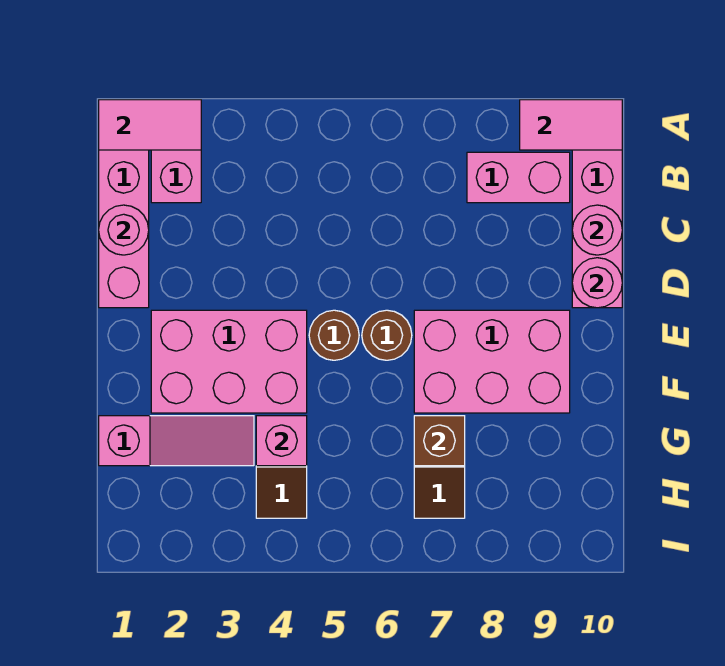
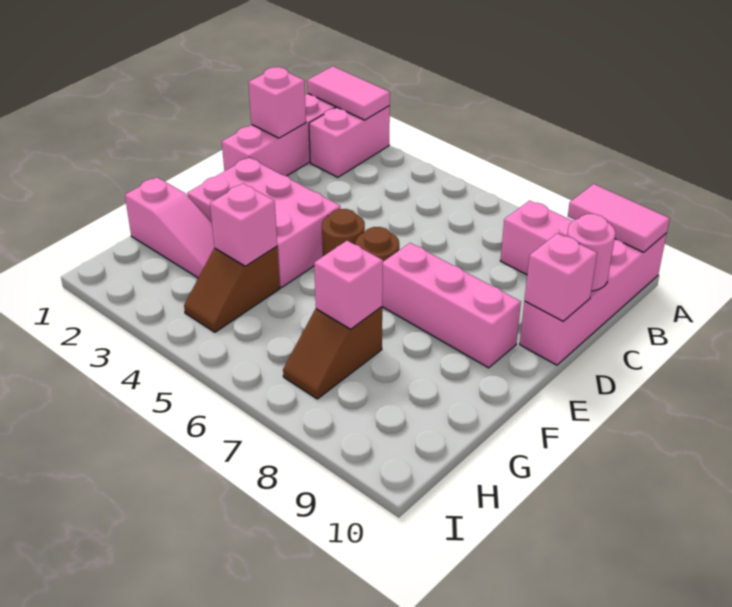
pink 1x1 round brick [99,205,149,255] -> pink 1x1 brick [248,67,306,138]
pink 1x1 round brick [572,258,622,308] -> pink 1x1 brick [524,233,597,321]
pink 2x3 brick [414,310,570,413] -> pink 1x3 brick [382,243,521,368]
brown 1x1 brick [414,416,465,466] -> pink 1x1 brick [314,241,383,329]

